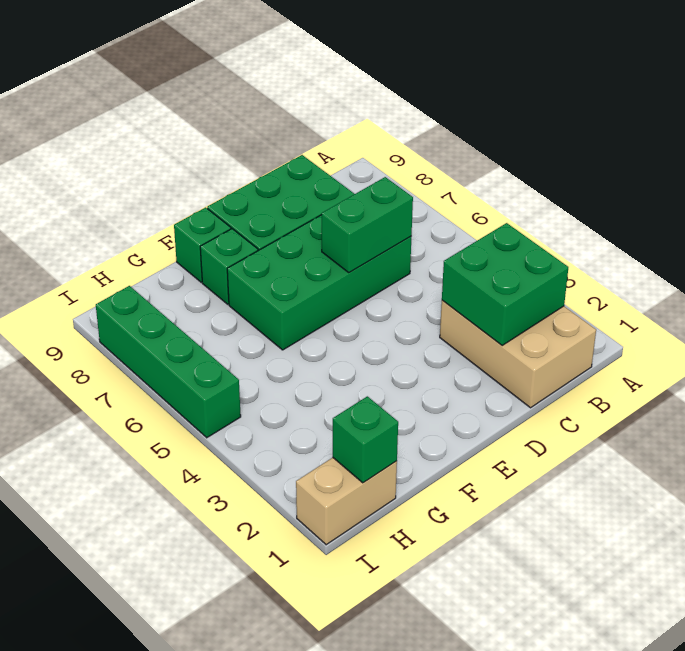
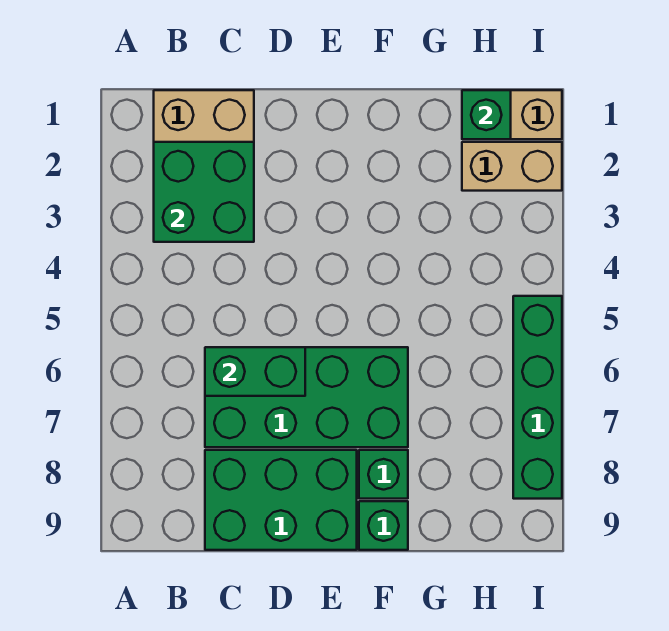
none -> tan 1x2 brick [462,142,562,191]

